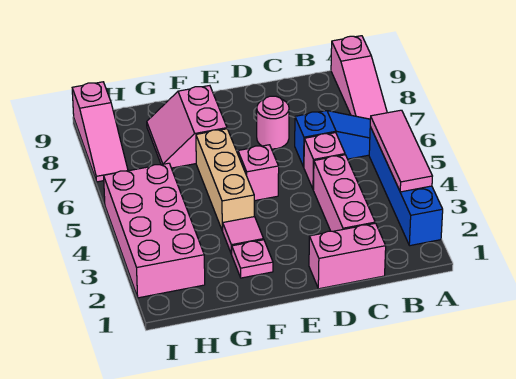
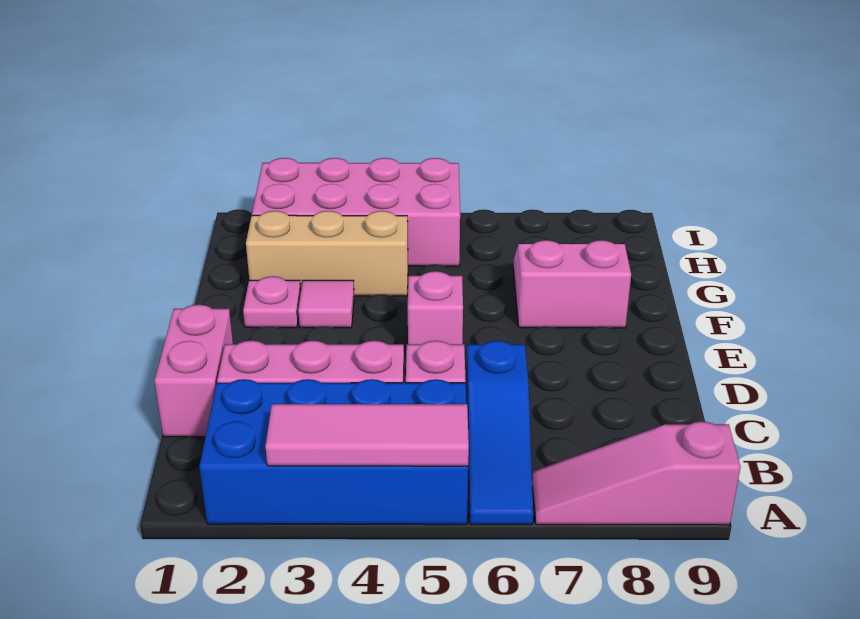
blue 1x4 brick [369,127,443,246] -> blue 2x4 brick [199,379,468,525]
pink 1x1 round brick [257,96,289,149] -> none
tan 1x3 brick [196,129,254,231] -> tan 1x3 brick moved to [246,211,408,296]
pink 1x3 slope [72,82,128,182] -> none

